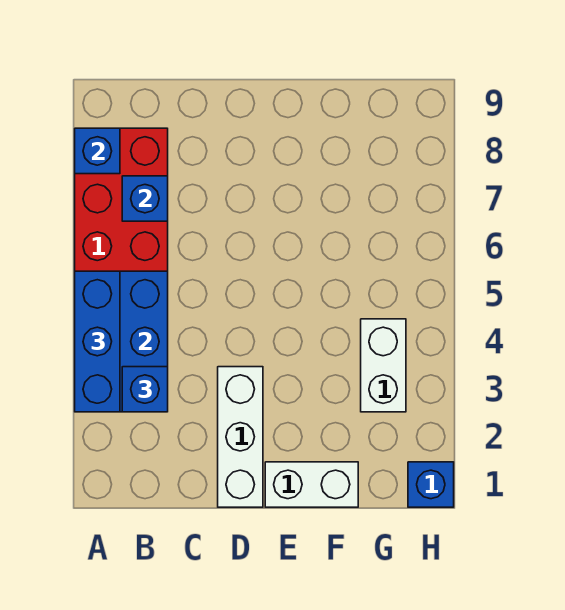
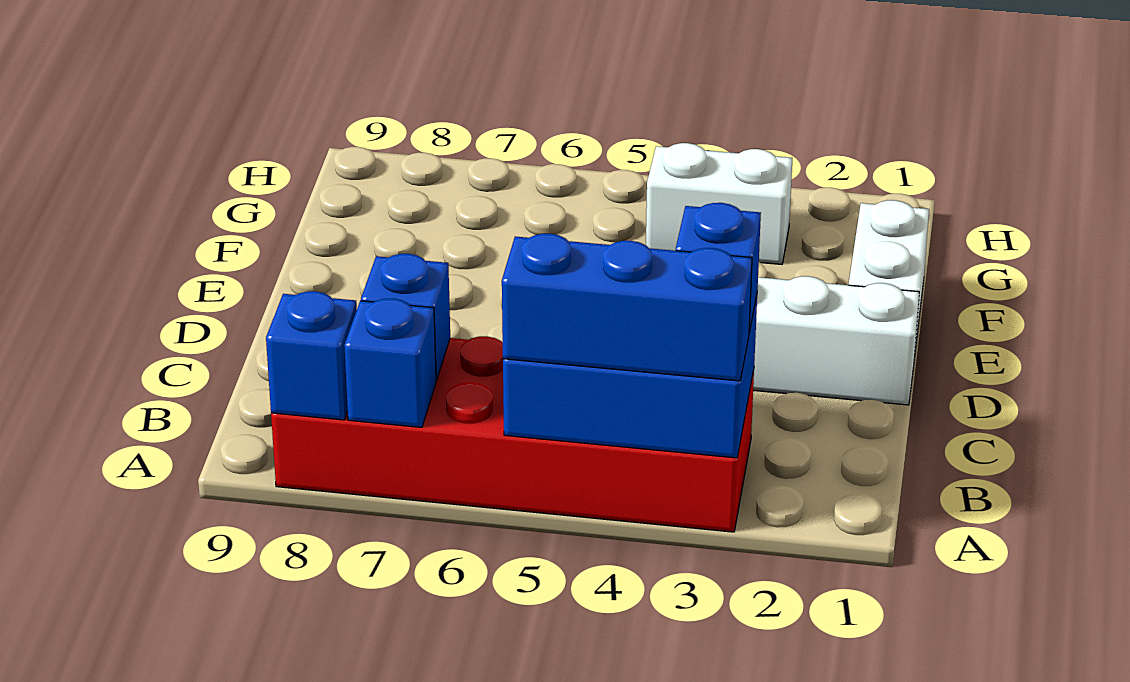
blue 1x1 brick [408,462,454,507] -> blue 1x1 brick moved to [344,298,436,427]

